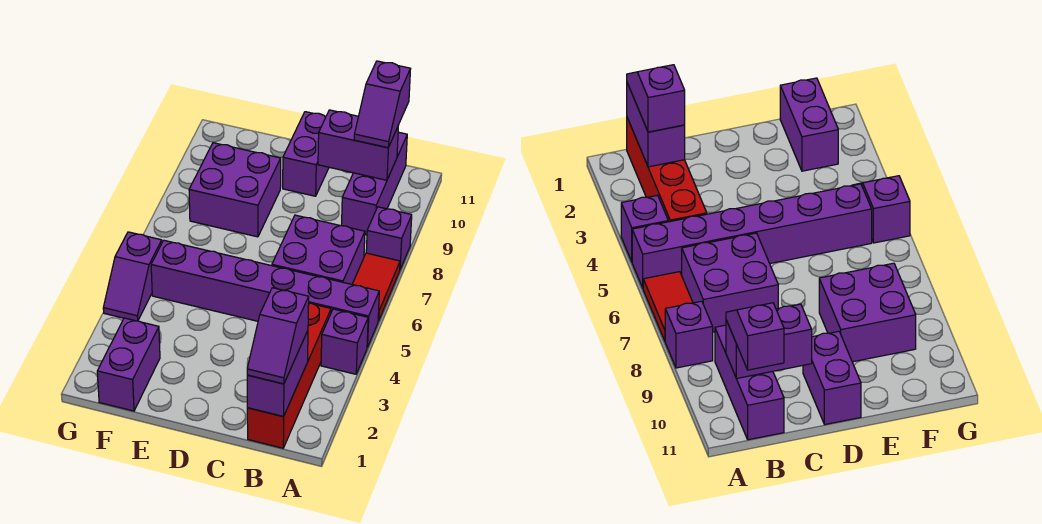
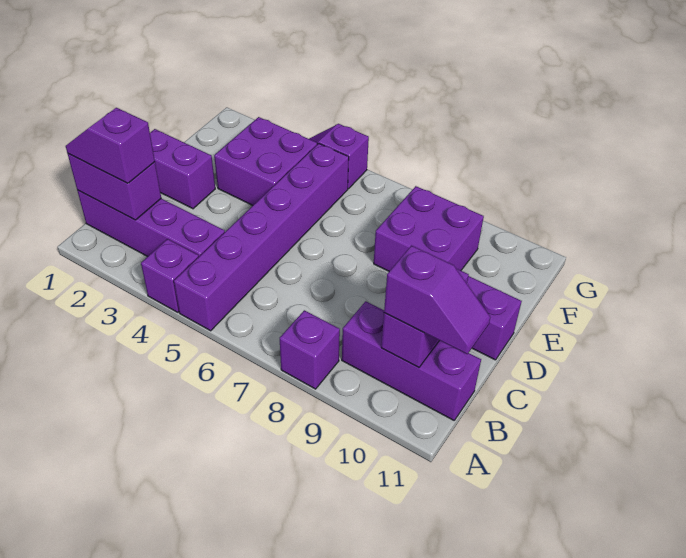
red 1x2 tile [352,253,400,321] -> none
red 1x4 brick [247,303,331,448] -> purple 1x4 brick [77,190,225,256]
purple 2x2 brick [272,215,365,284] -> purple 2x2 brick moved to [214,117,317,205]
purple 1x2 slope [354,61,411,148] -> purple 1x2 slope turned to [384,246,490,354]
purple 1x2 brick [97,318,160,411] -> purple 1x2 brick moved to [150,129,215,209]

